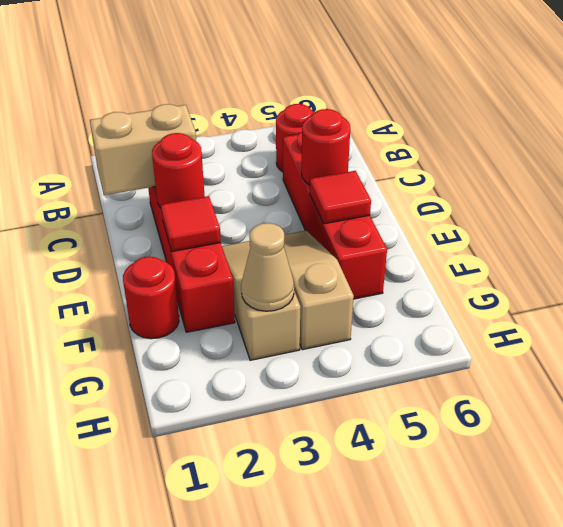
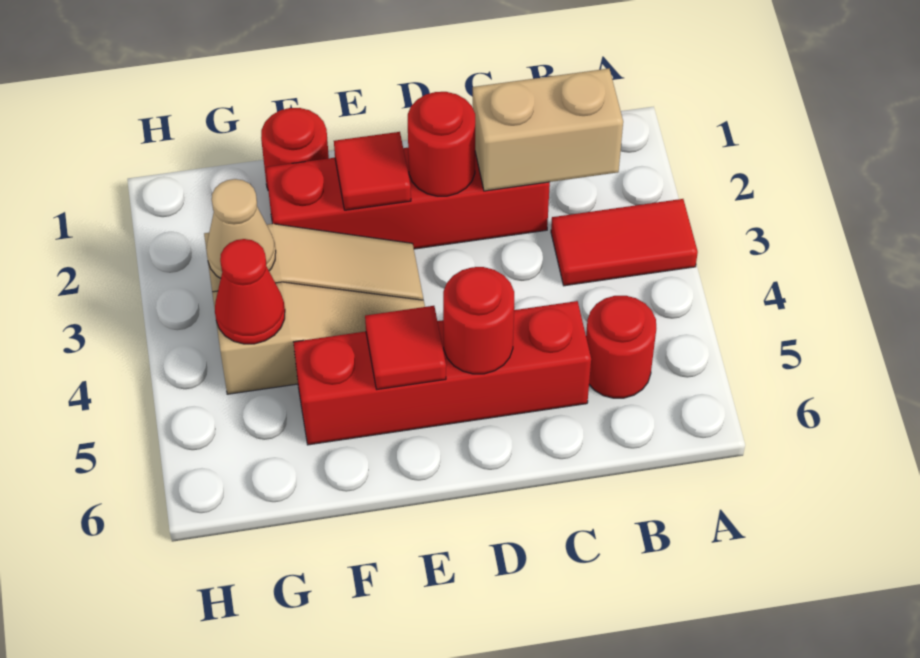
none -> red 1x2 tile [551,199,698,286]
tan 1x2 brick [90,104,196,195] -> tan 1x2 brick turned to [473,69,623,191]
none -> red 1x1 cone [215,239,285,344]

